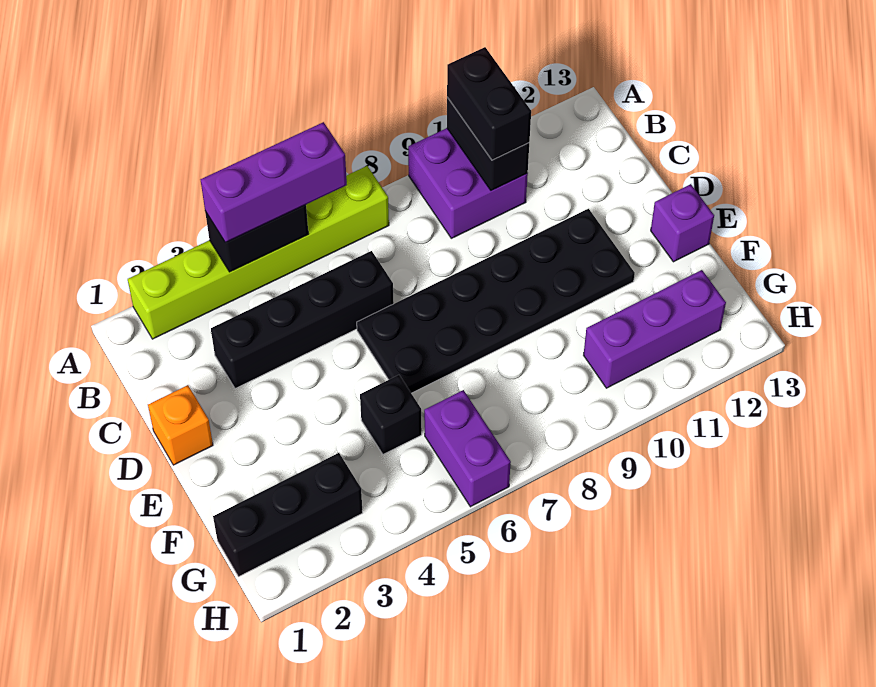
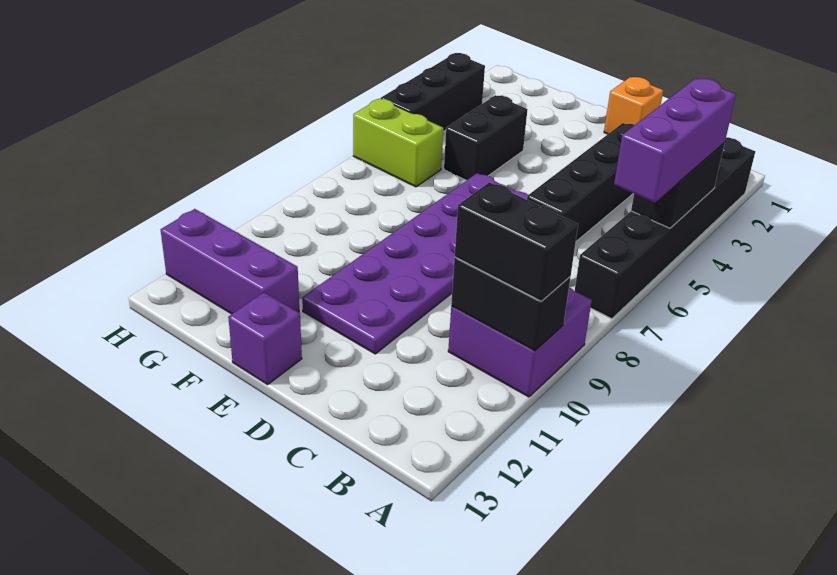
lime 1x6 brick [128,166,389,339] -> black 1x6 brick [575,137,755,319]
black 2x6 plate [357,209,635,393] -> purple 2x6 plate [302,173,528,354]
black 1x1 brick [360,375,422,454] -> black 1x2 brick [444,95,528,181]
black 1x3 brick [213,453,363,577] -> black 1x3 brick moved to [381,53,485,132]
purple 1x2 brick [424,390,511,507] -> lime 1x2 brick [353,99,443,187]
purple 1x3 brick [584,270,726,388] -> purple 1x3 brick turned to [161,209,299,314]

